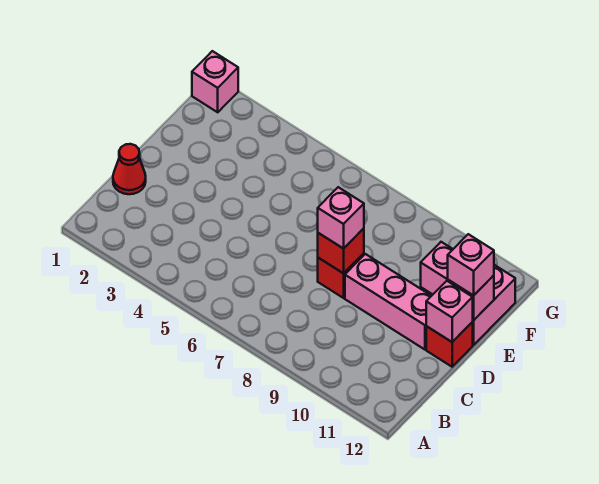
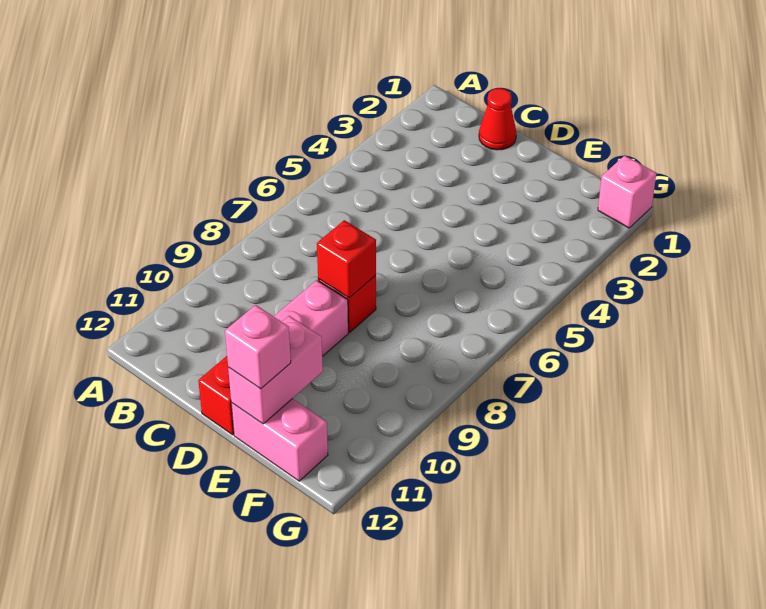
pink 1x1 brick [318,187,364,249] -> none
pink 1x1 brick [426,281,473,342] -> none

